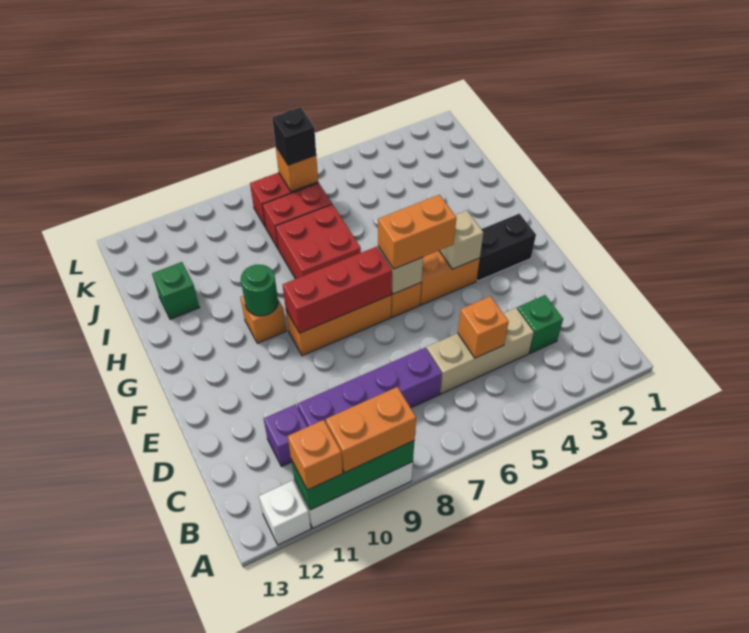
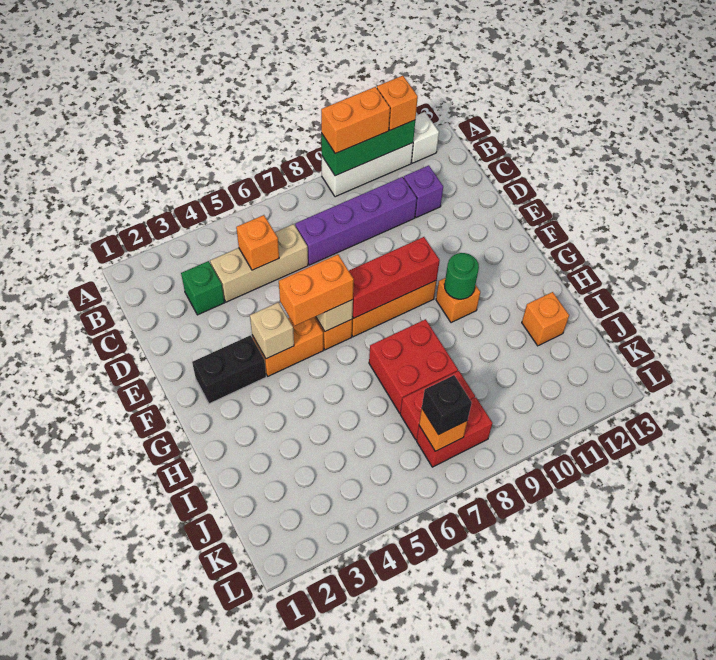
green 1x1 brick [152,262,199,319] -> orange 1x1 brick [522,292,569,346]

